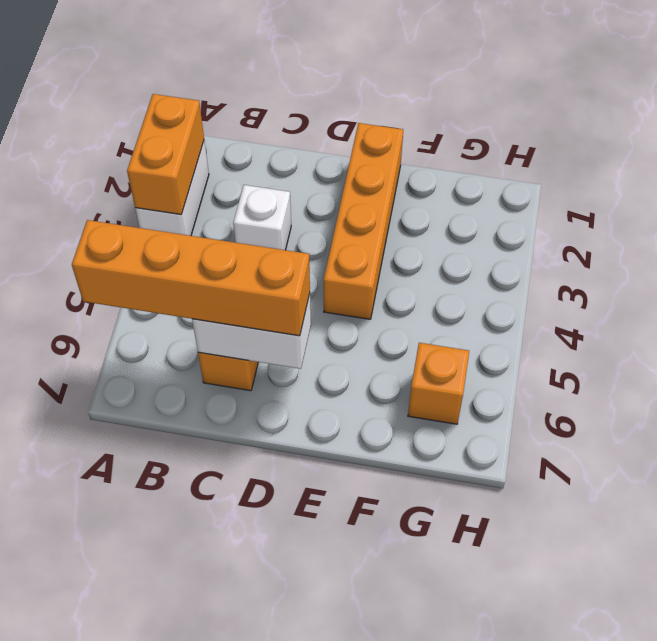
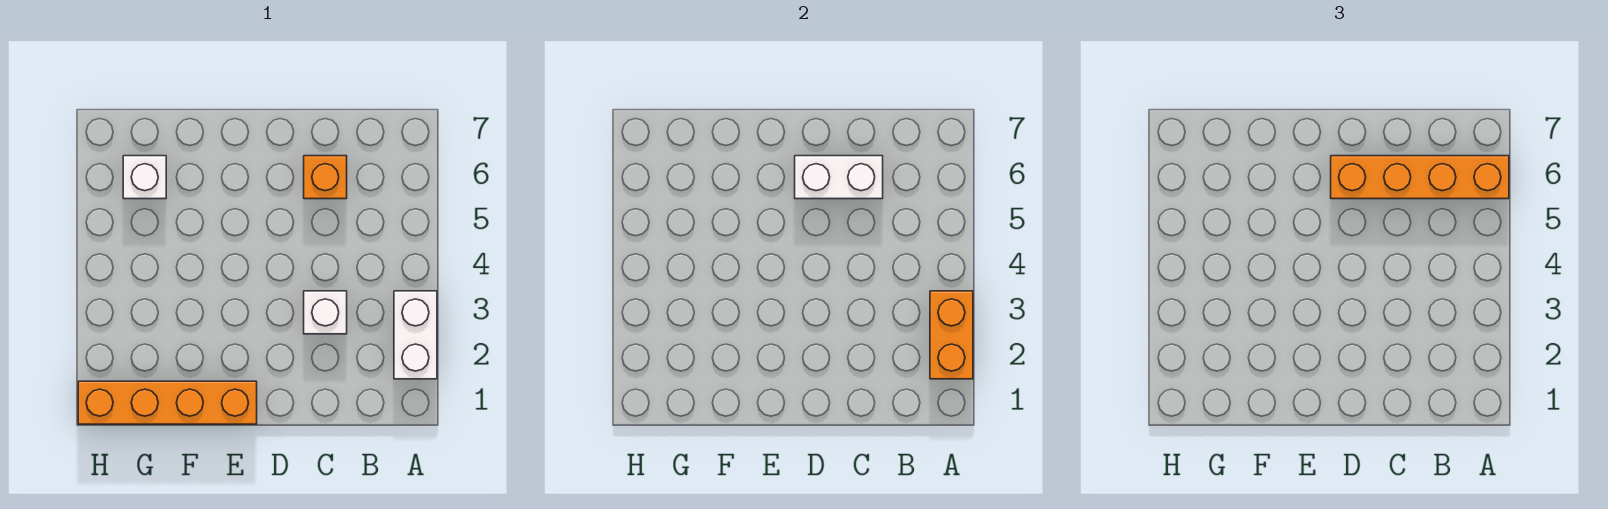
orange 1x4 brick [324,123,403,319] -> orange 1x4 brick turned to [78,381,257,424]
orange 1x1 brick [408,343,469,424] -> white 1x1 brick [123,156,166,199]

